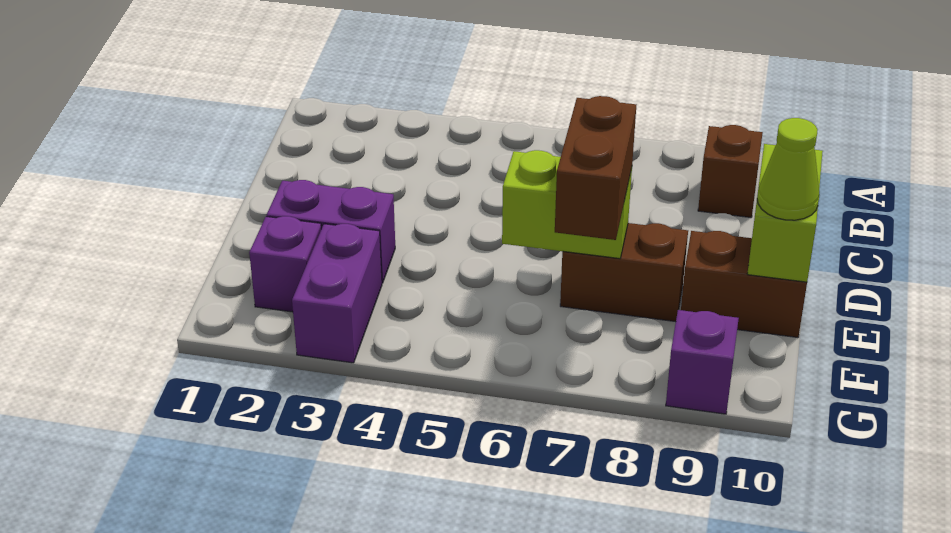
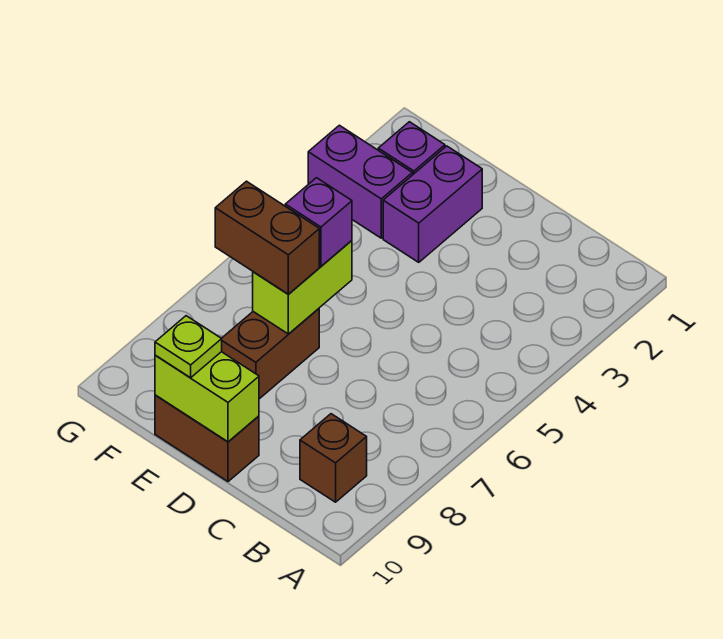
brown 1x2 brick [681,231,807,337] -> brown 1x2 brick turned to [155,395,259,482]
lime 1x1 cone [757,118,820,220] -> lime 1x1 plate [155,316,222,378]
purple 1x1 brick [666,310,739,414] -> purple 1x1 brick moved to [285,178,352,266]

